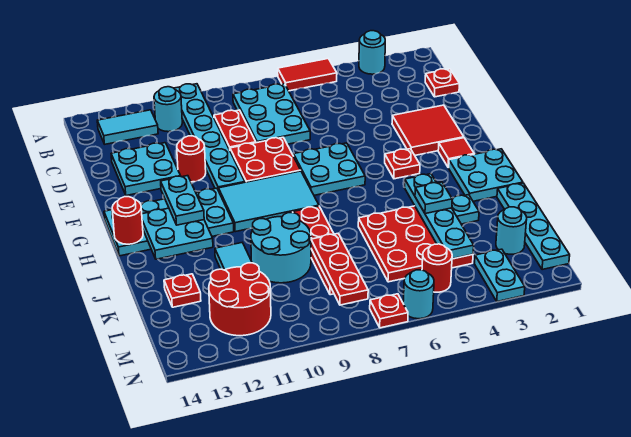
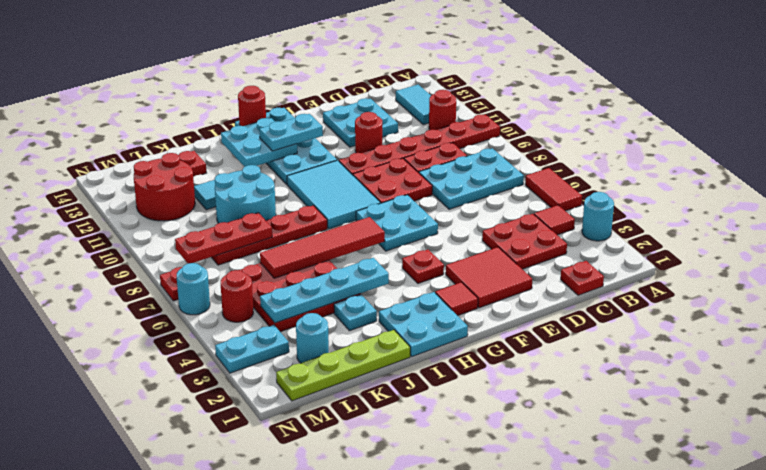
cyan 1x6 plate [174,84,245,191] -> red 1x6 plate [339,115,500,175]
none -> red 1x1 tile [534,205,575,235]
cyan 1x1 round brick [154,87,182,132] -> red 1x1 round brick [429,90,456,130]
none -> red 2x2 plate [482,214,567,269]
none -> red 1x4 tile [260,217,385,278]
cyan 1x4 plate [497,183,570,270] -> lime 1x4 plate [276,330,410,401]
cyan 1x1 plate [415,182,452,214] -> none

